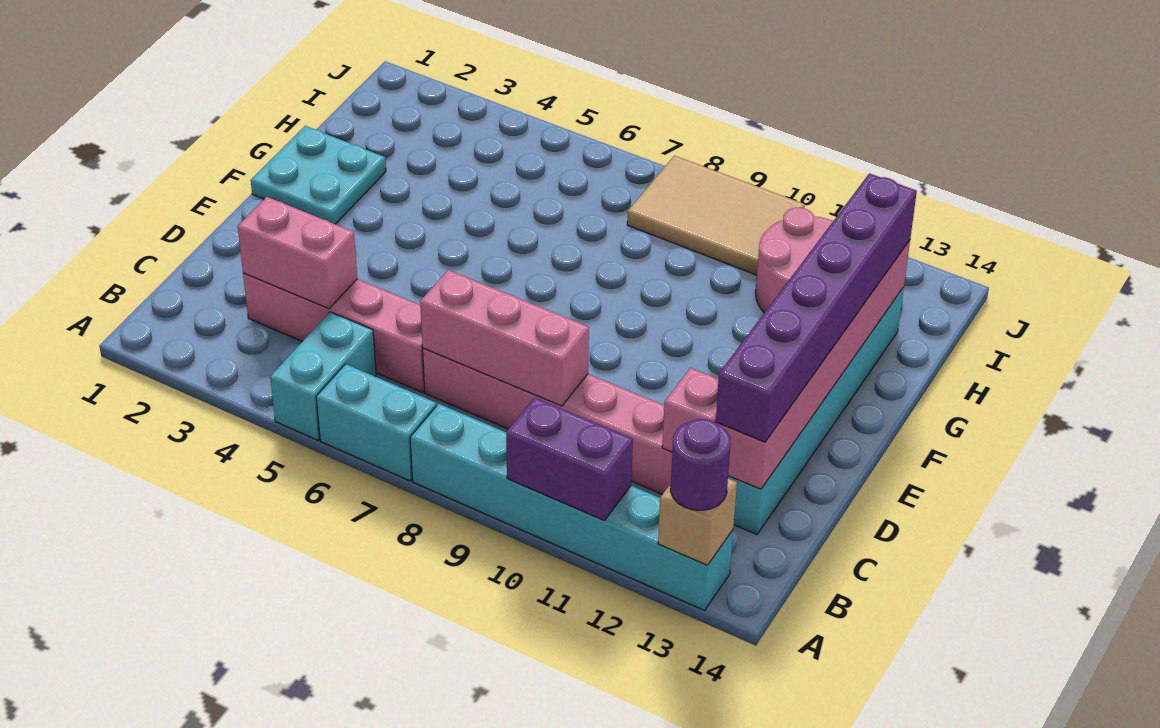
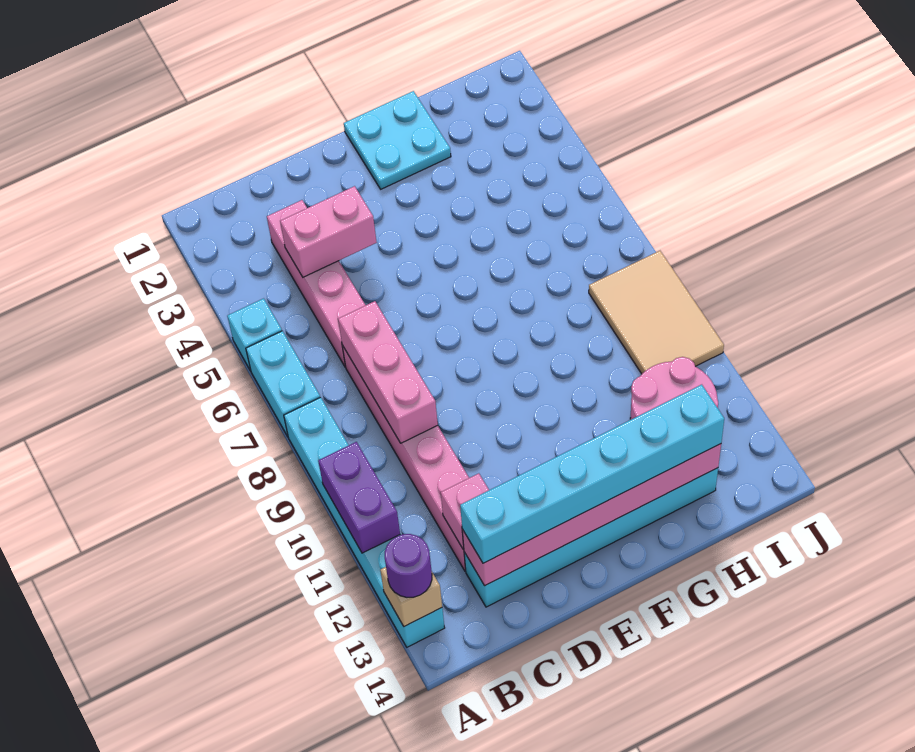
cyan 1x2 brick [270,312,376,440] -> cyan 1x1 brick [227,298,282,371]
pink 1x2 brick [238,197,357,309] -> pink 1x2 brick turned to [280,186,377,277]
purple 1x6 brick [716,173,917,442] -> cyan 1x6 brick [460,385,724,563]

